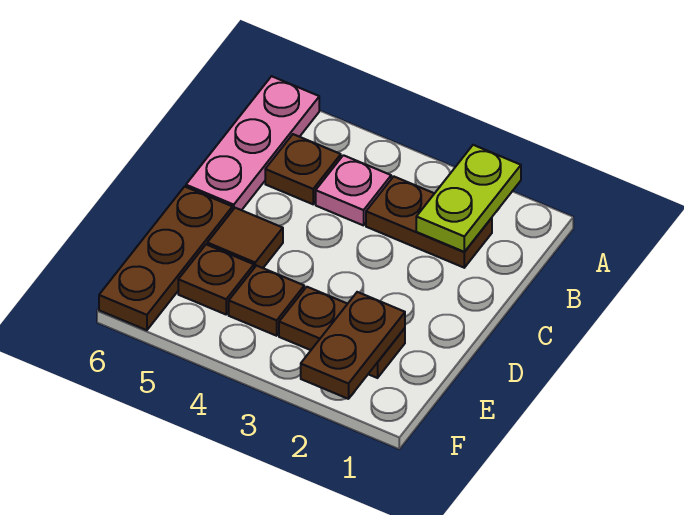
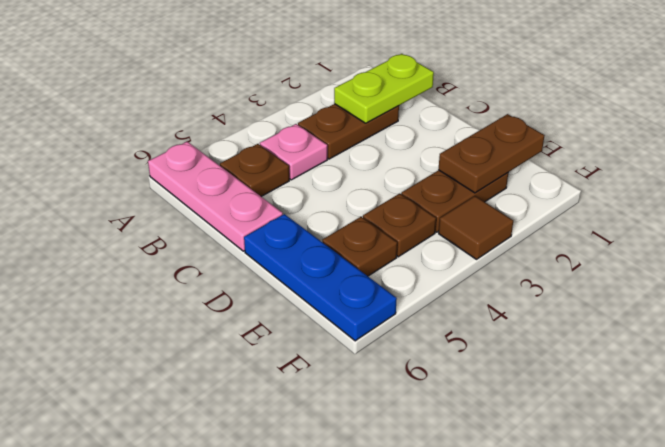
lime 1x2 plate [416,145,521,252] -> lime 1x2 plate turned to [334,54,434,123]
brown 1x1 tile [207,208,283,268] -> brown 1x1 tile moved to [439,196,513,259]
brown 1x3 plate [99,187,232,330] -> blue 1x3 plate [244,214,397,341]
brown 1x2 plate [301,292,405,399] -> brown 1x2 plate turned to [438,114,544,193]

